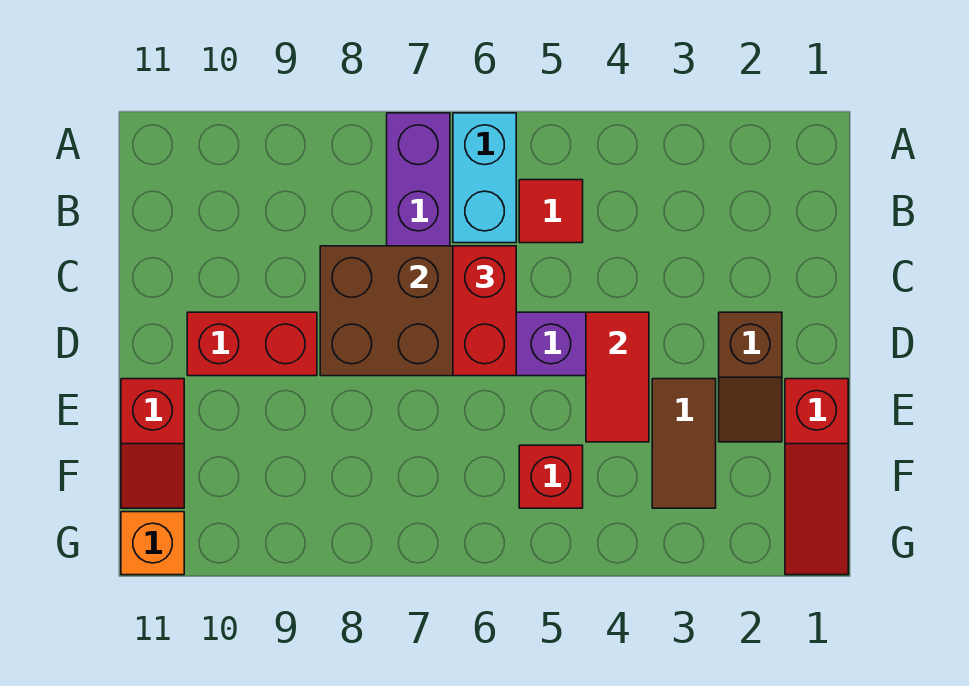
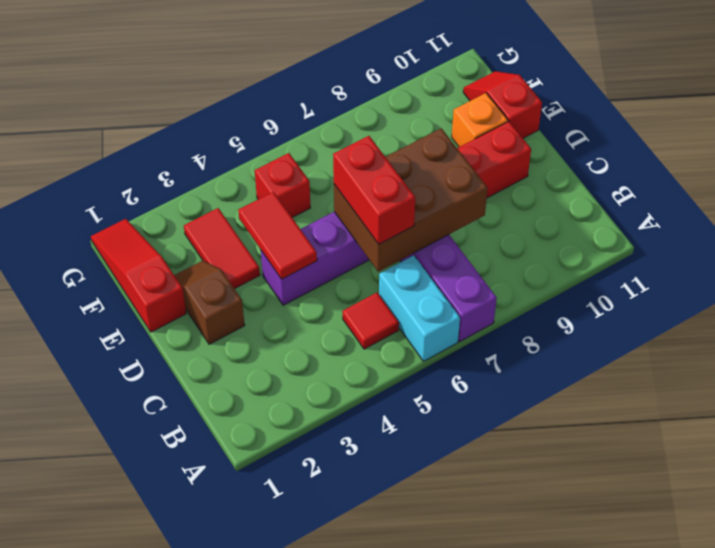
brown 1x2 tile [652,379,716,508] -> red 1x2 tile [184,208,260,289]
orange 1x1 brick [121,512,184,575] -> orange 1x1 brick moved to [452,93,508,147]

